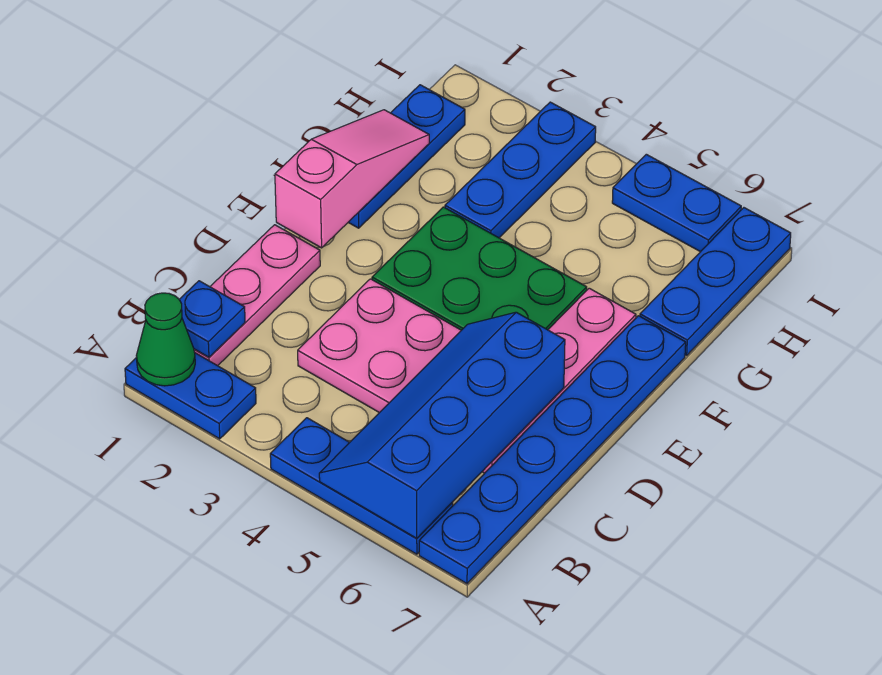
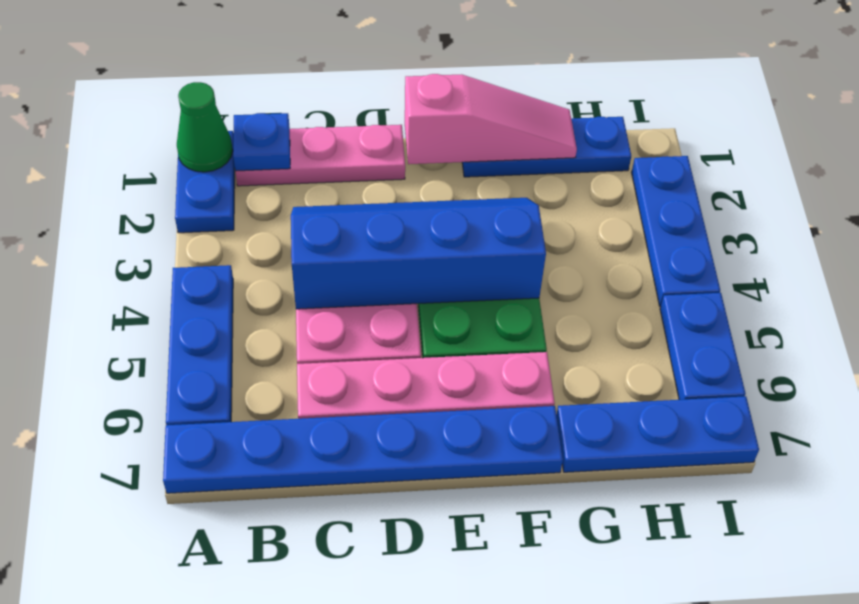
blue 2x4 slope [319,312,565,538] -> blue 2x4 slope moved to [291,198,546,309]
blue 1x3 plate [445,102,596,238] -> blue 1x3 plate turned to [632,156,720,307]

